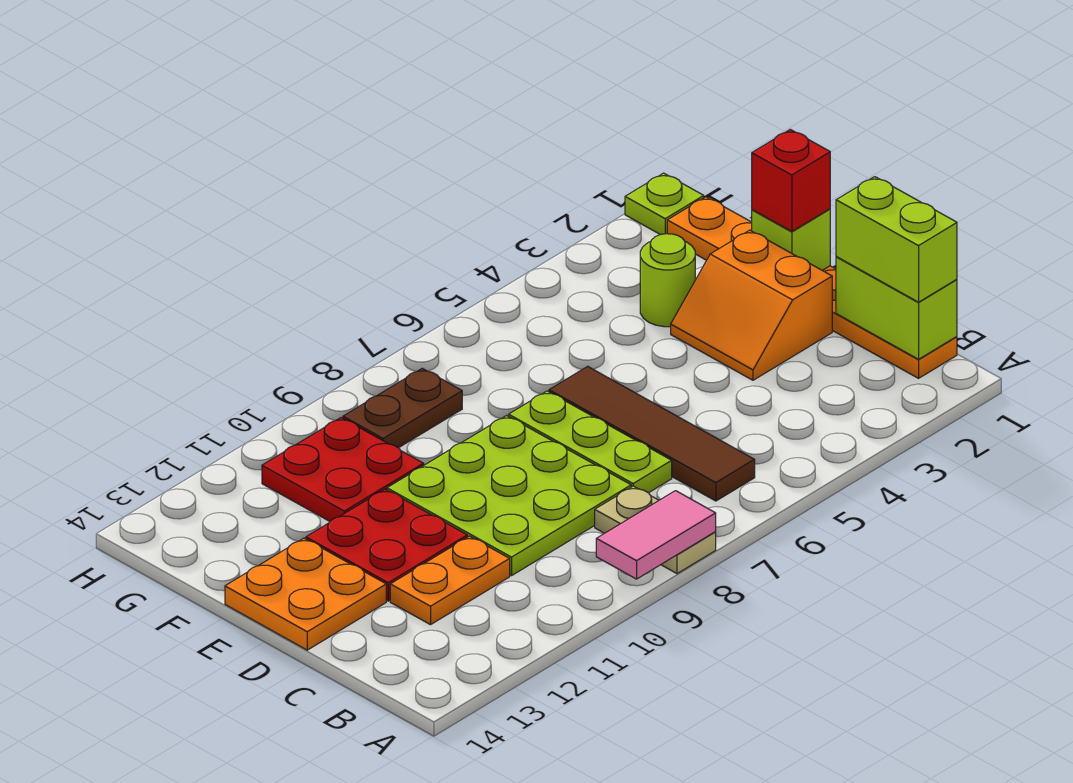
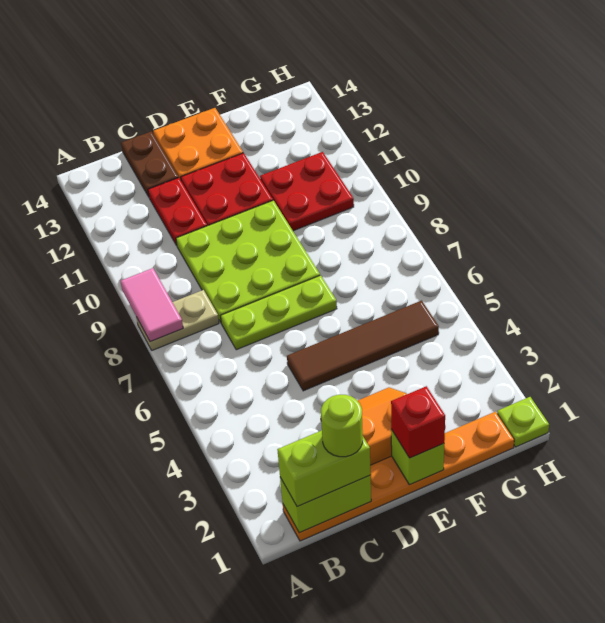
brown 1x4 tile [549,366,755,501] -> brown 1x4 tile moved to [287,301,439,391]
orange 1x2 plate [390,536,510,625] -> red 1x2 plate [148,178,207,245]
lime 1x1 round brick [640,234,695,327] -> lime 1x1 round brick moved to [321,395,363,457]
brown 1x2 plate [343,368,462,448] -> brown 1x2 plate moved to [121,131,179,197]

